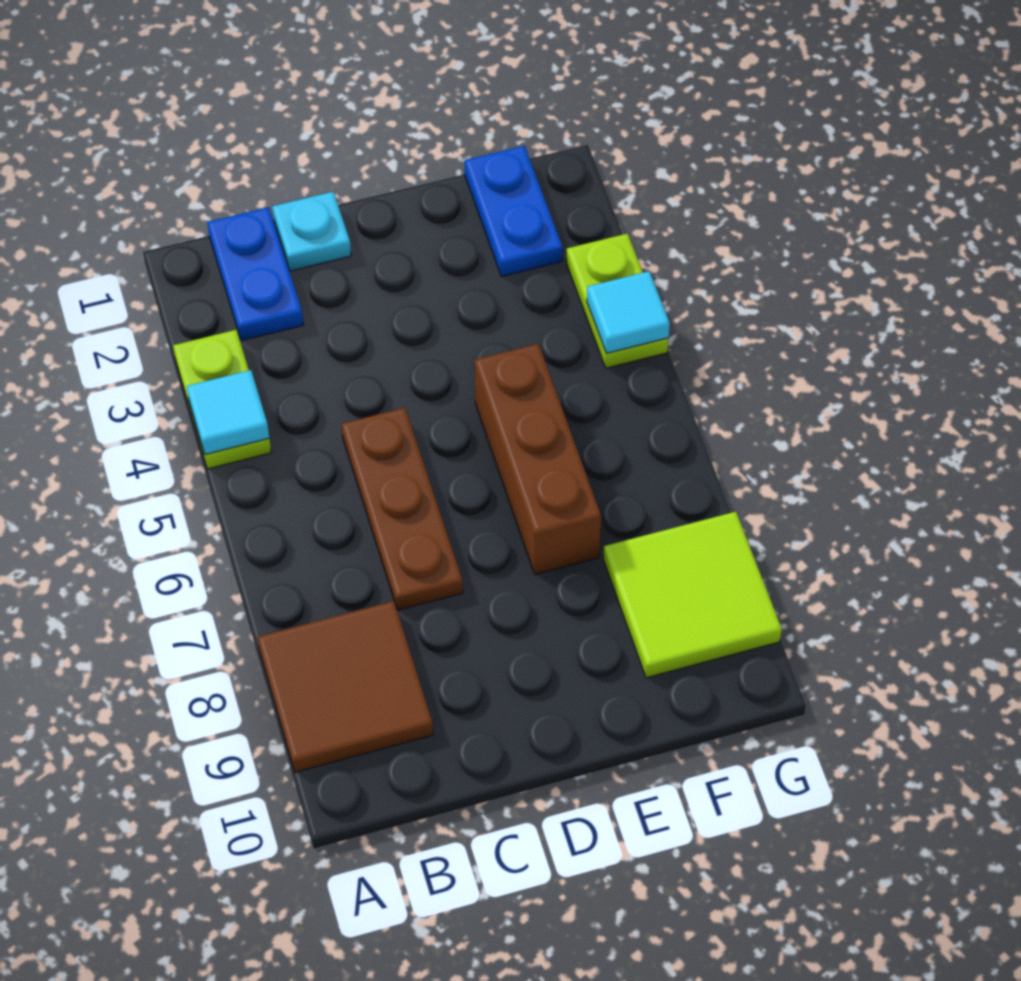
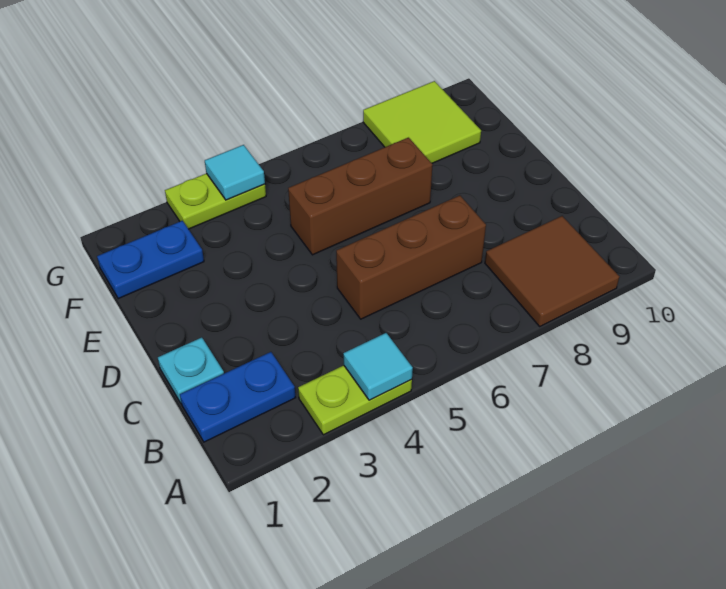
brown 1x3 plate [341,408,463,610] -> brown 1x3 brick [336,195,486,319]

